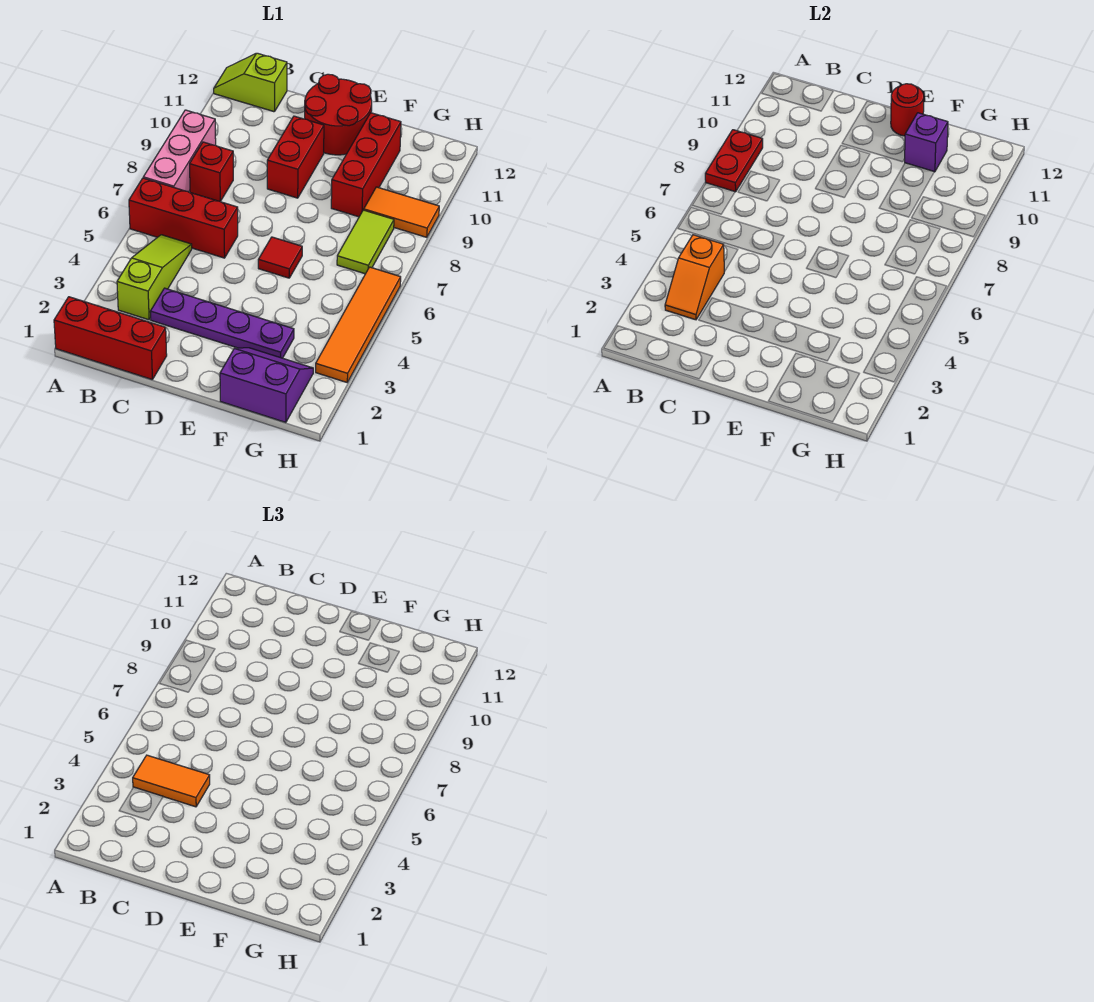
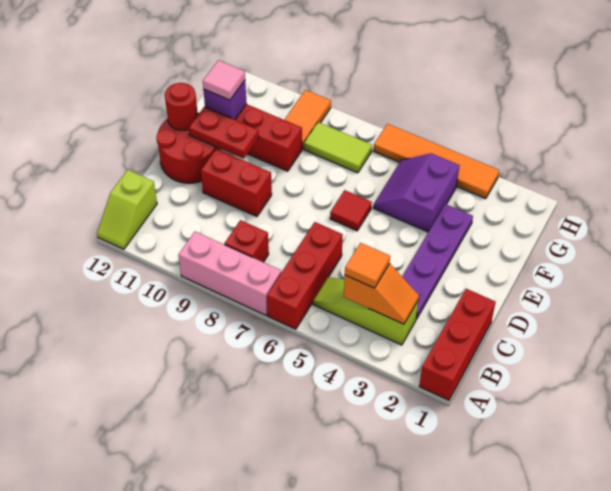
red 1x2 plate [705,130,763,192] -> red 1x2 plate moved to [189,107,259,159]
orange 1x2 tile [133,755,210,807] -> orange 1x1 tile [345,243,390,288]
purple 2x2 slope [220,348,313,422] -> purple 2x2 slope moved to [373,153,460,232]
none -> pink 1x1 tile [203,60,245,100]

